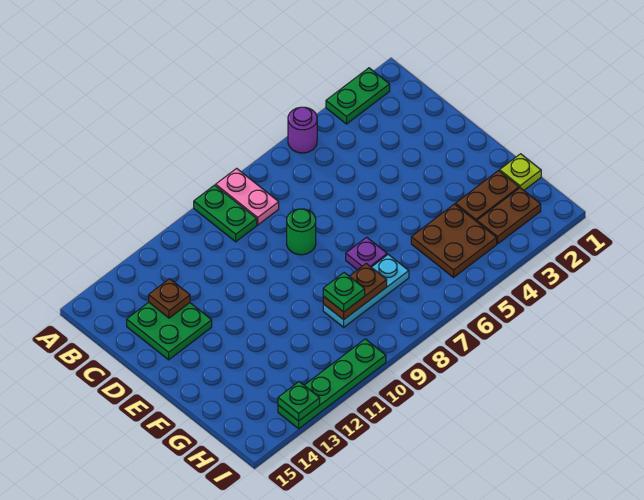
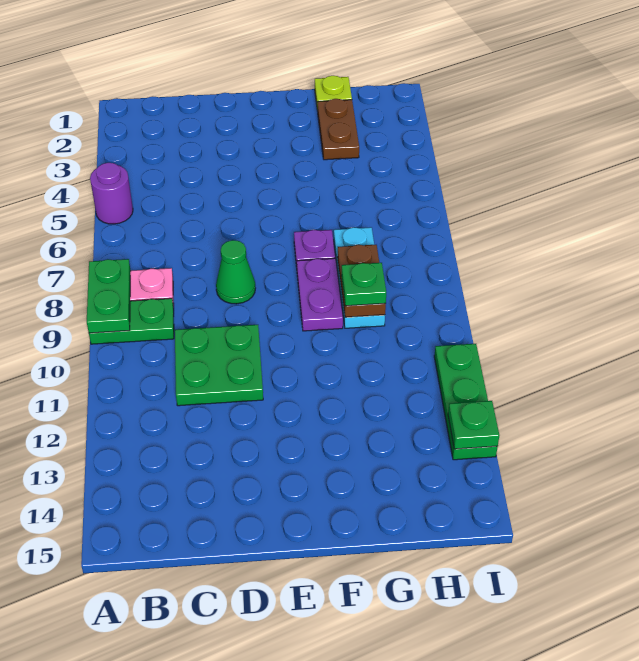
green 1x2 plate [326,68,390,124] -> green 1x2 plate moved to [87,259,131,333]
green 2x2 plate [127,302,212,360] -> green 2x2 plate moved to [175,325,263,406]
brown 1x1 plate [149,279,190,318] -> none
green 1x1 round brick [287,209,316,255] -> green 1x1 cone [216,240,255,304]
none -> purple 1x2 plate [297,258,343,331]
brown 2x2 plate [411,204,497,277] -> none
brown 1x2 plate [477,188,541,244] -> none
green 1x4 plate [278,339,386,429] -> green 1x3 plate [434,344,498,460]

